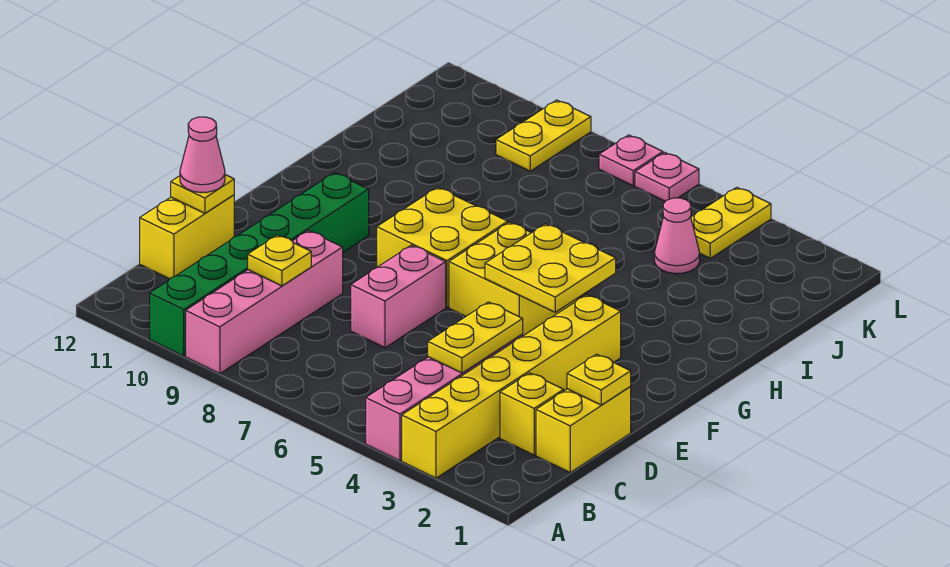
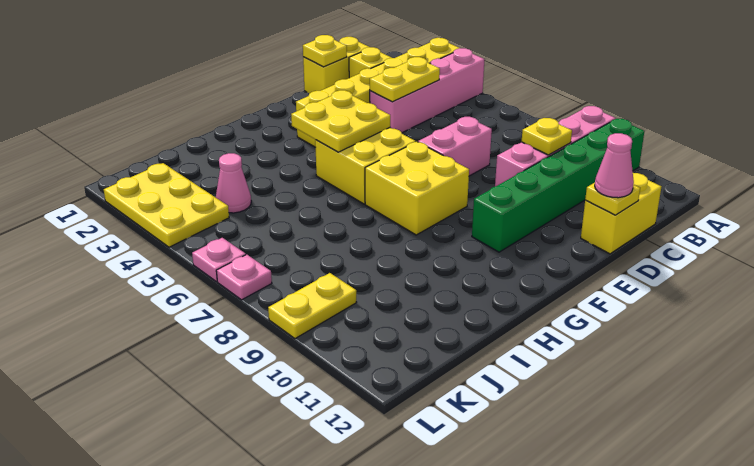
yellow 1x2 plate [691,187,771,258] -> yellow 2x3 plate [104,163,229,247]

